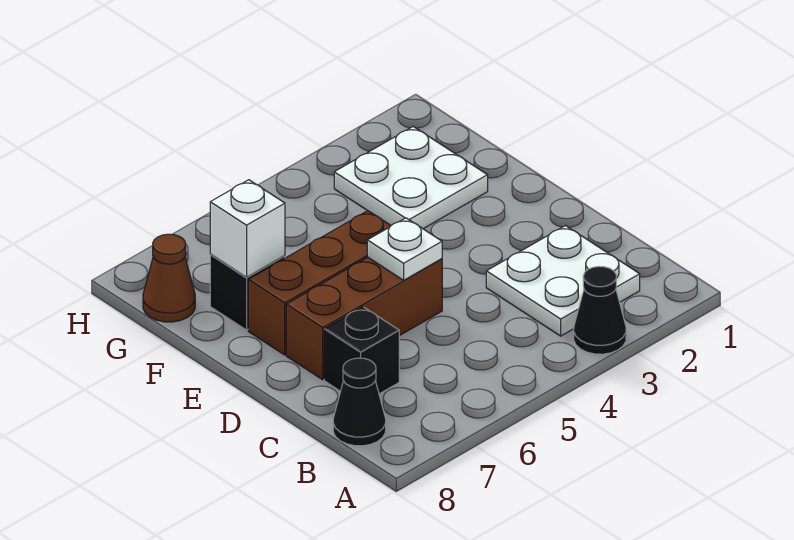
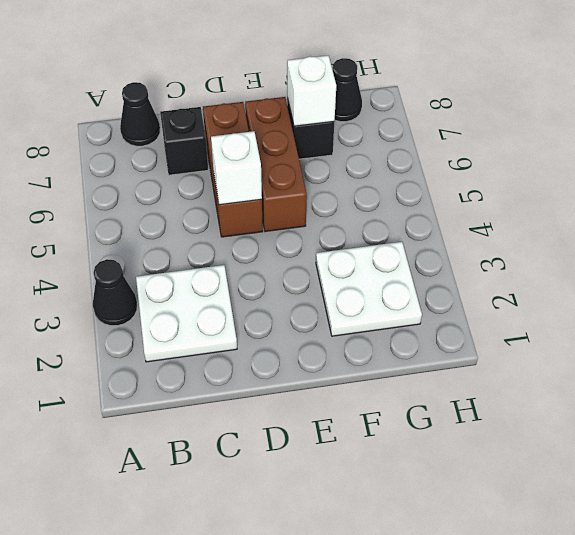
white 1x1 plate [367,218,442,280] -> white 1x1 brick [211,131,262,205]
brown 1x1 cone [143,234,195,322] -> black 1x1 cone [333,58,362,122]

